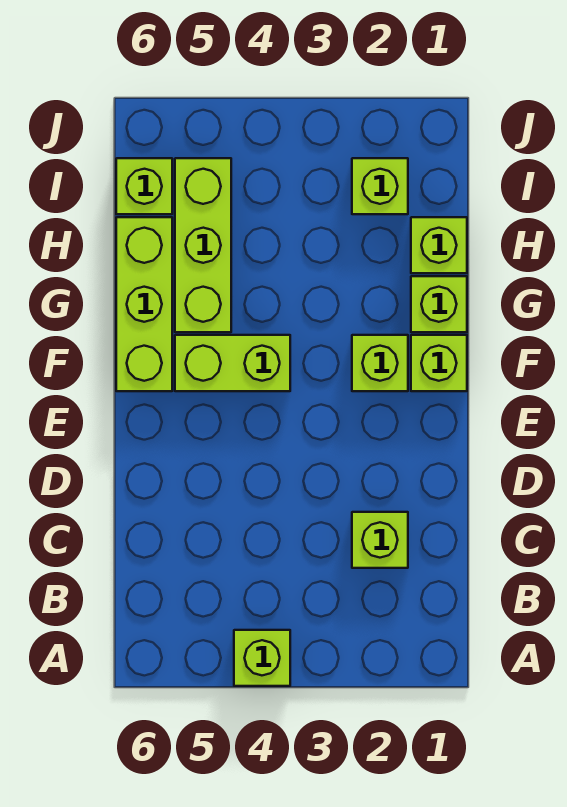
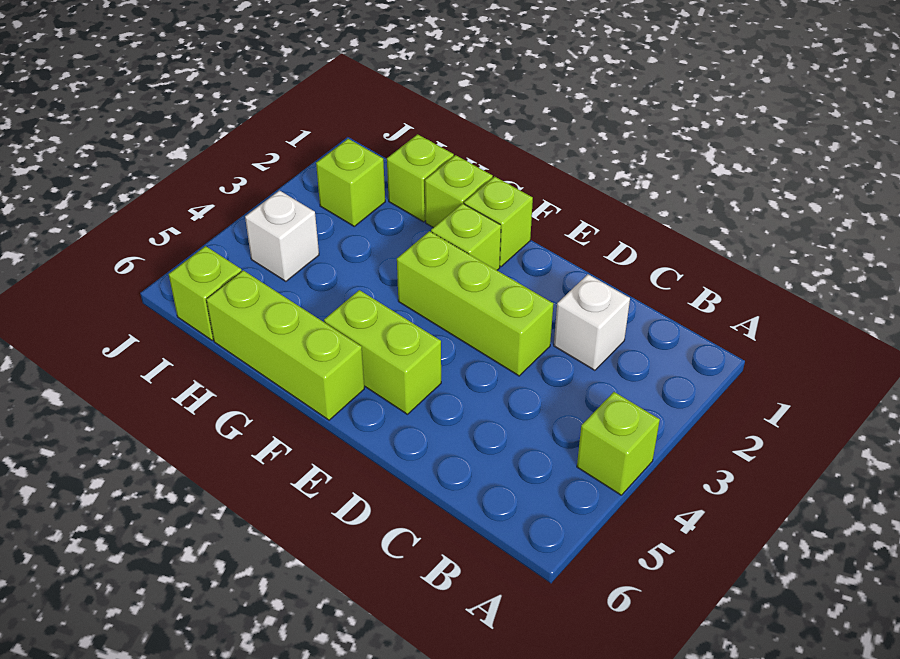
lime 1x1 brick [352,512,408,568] -> white 1x1 brick [554,274,630,370]
lime 1x2 brick [175,335,290,391] -> lime 1x2 brick turned to [324,290,441,414]
lime 1x3 brick [175,158,231,332] -> lime 1x3 brick moved to [397,231,553,376]
none -> white 1x1 brick [245,191,319,281]

